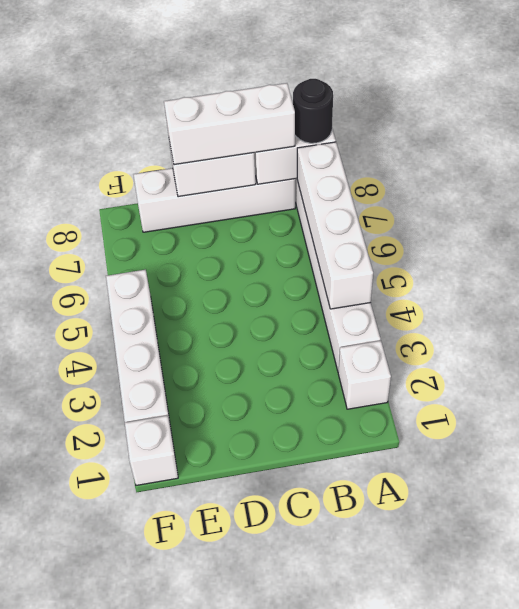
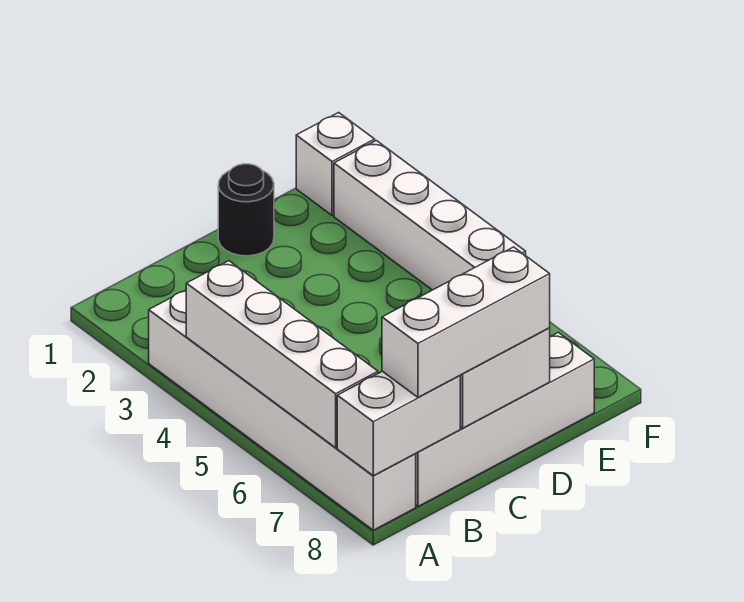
white 1x1 brick [338,341,391,409] -> none
black 1x1 round brick [293,79,333,143] -> black 1x1 round brick moved to [218,164,274,256]

